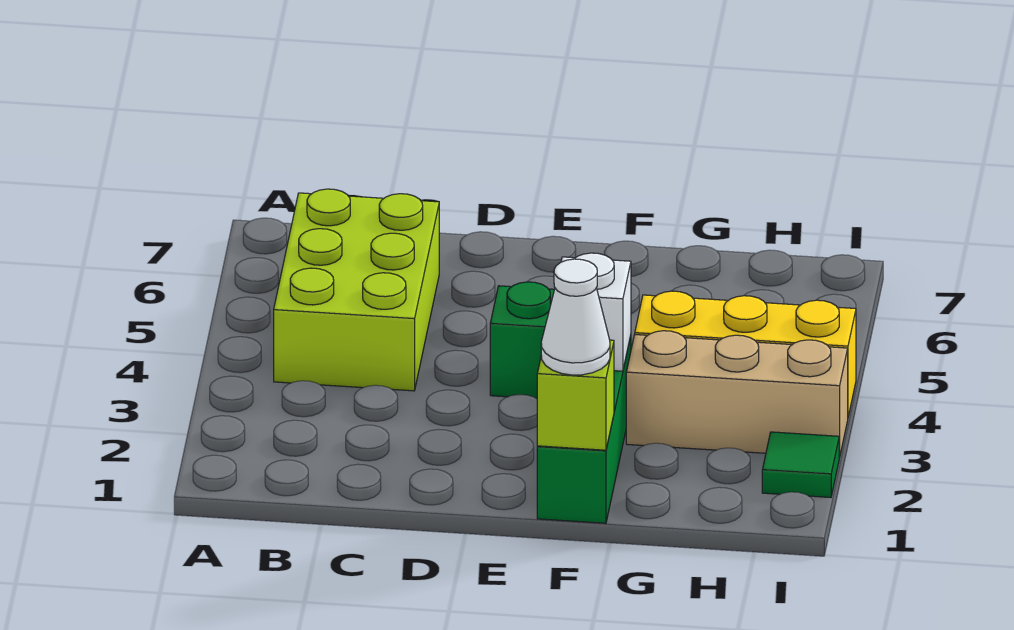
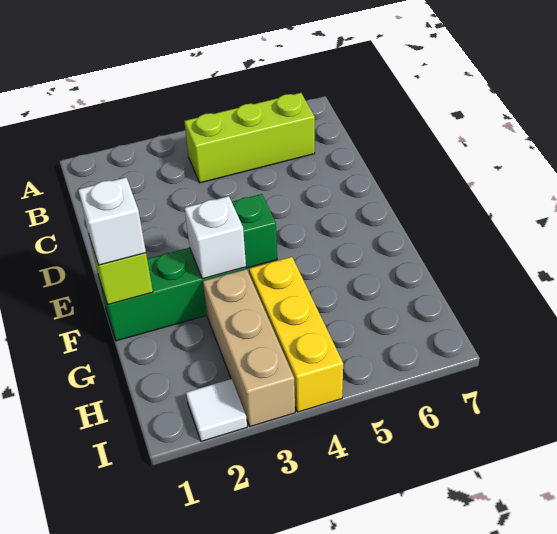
lime 2x3 brick [274,189,439,391] -> lime 1x3 brick [184,93,315,183]
white 1x1 cone [541,259,610,375] -> white 1x1 brick [78,177,146,265]
green 1x1 tile [762,432,839,498] -> white 1x1 tile [186,379,247,441]

